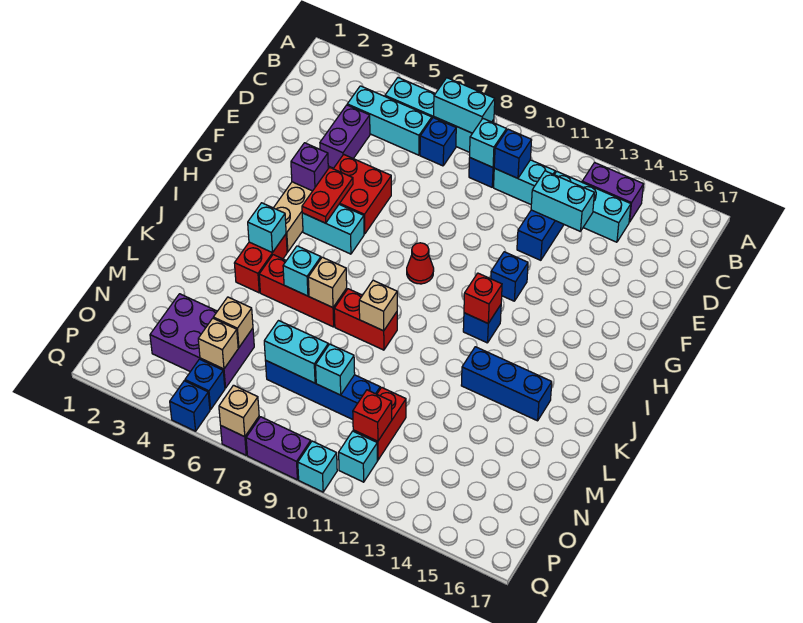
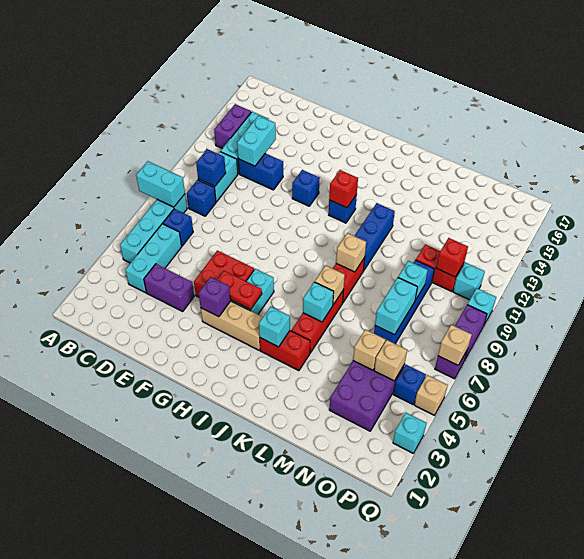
cyan 1x2 brick [434,78,495,133] -> cyan 1x2 brick turned to [136,161,185,207]
cyan 1x1 brick [470,119,506,167] -> cyan 1x1 brick moved to [393,413,426,453]
red 1x1 cone [407,243,434,284] -> none
blue 1x3 brick [461,347,552,421] -> blue 1x3 brick moved to [355,203,395,271]
blue 1x1 brick [170,381,210,431] -> tan 1x1 brick [414,375,448,415]

